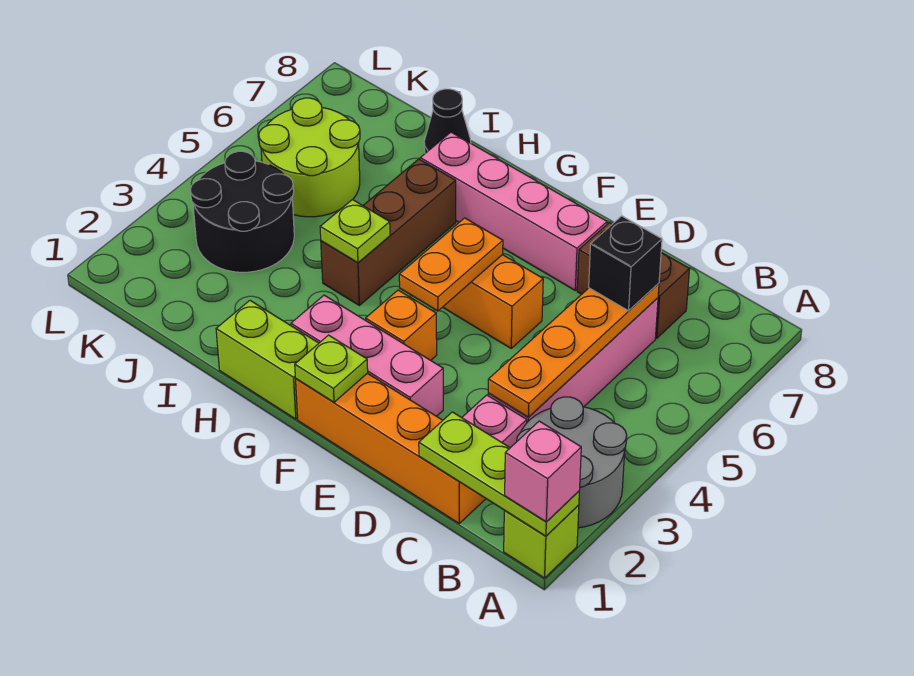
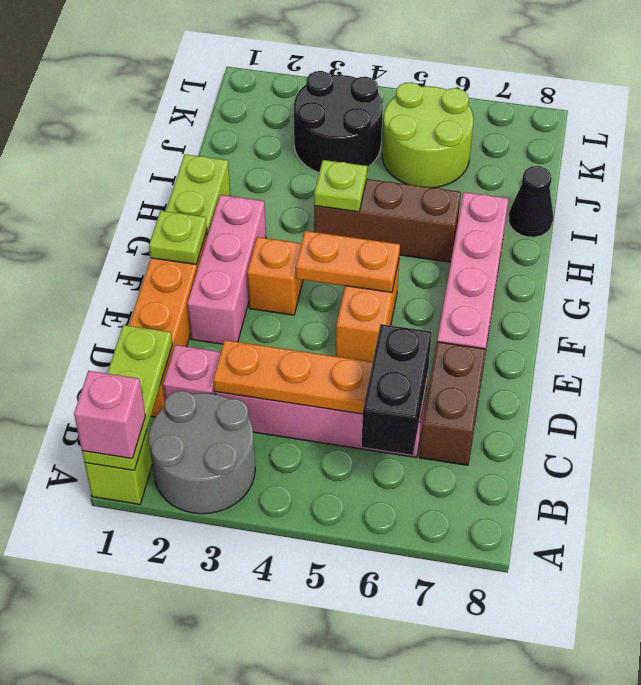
black 1x1 brick [589,216,662,311] -> black 1x2 brick [362,324,432,455]

